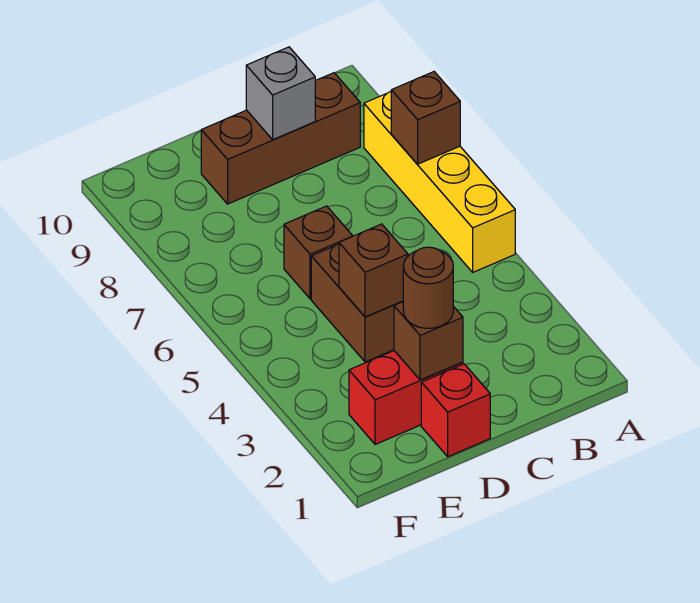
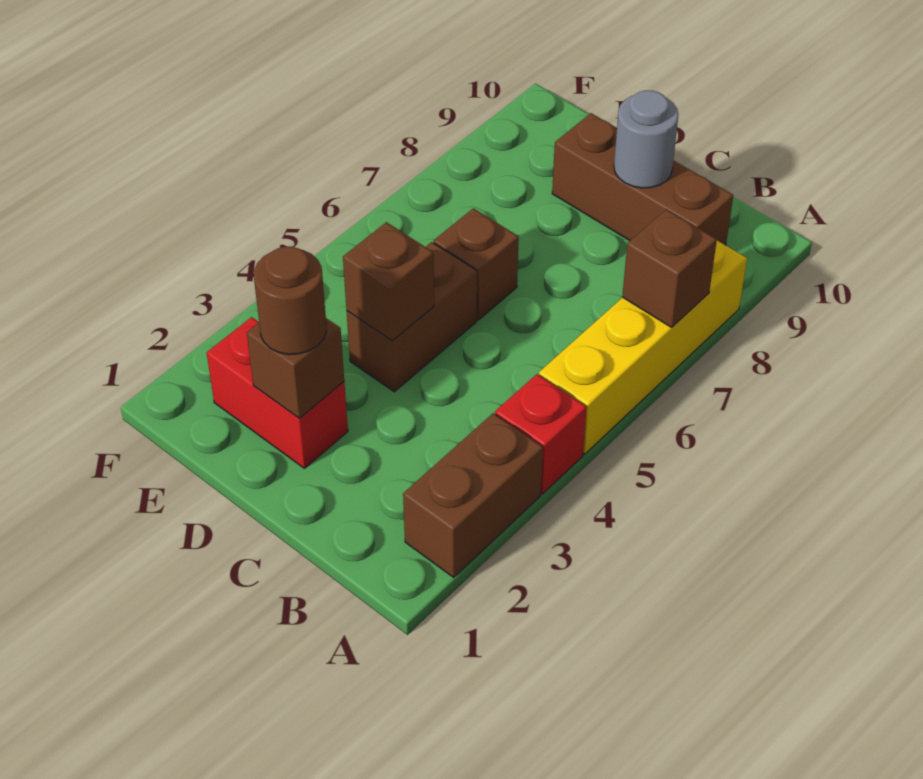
none -> brown 1x2 brick [403,413,543,577]
grey 1x1 brick [246,47,315,139] -> grey 1x1 round brick [614,91,678,188]
red 1x1 brick [421,364,490,457] -> red 1x1 brick moved to [495,374,587,494]

